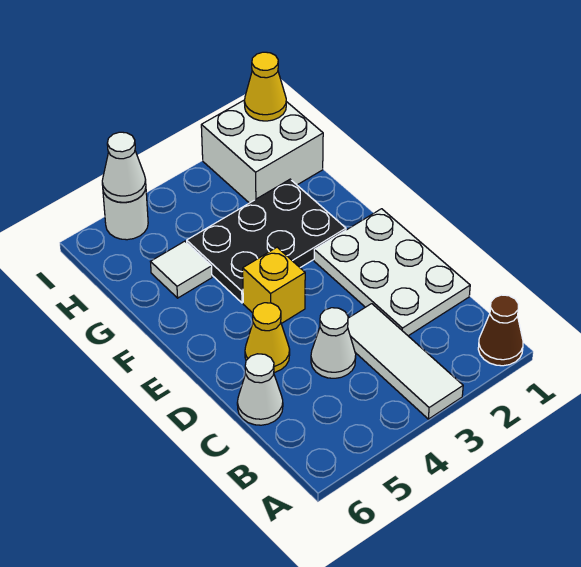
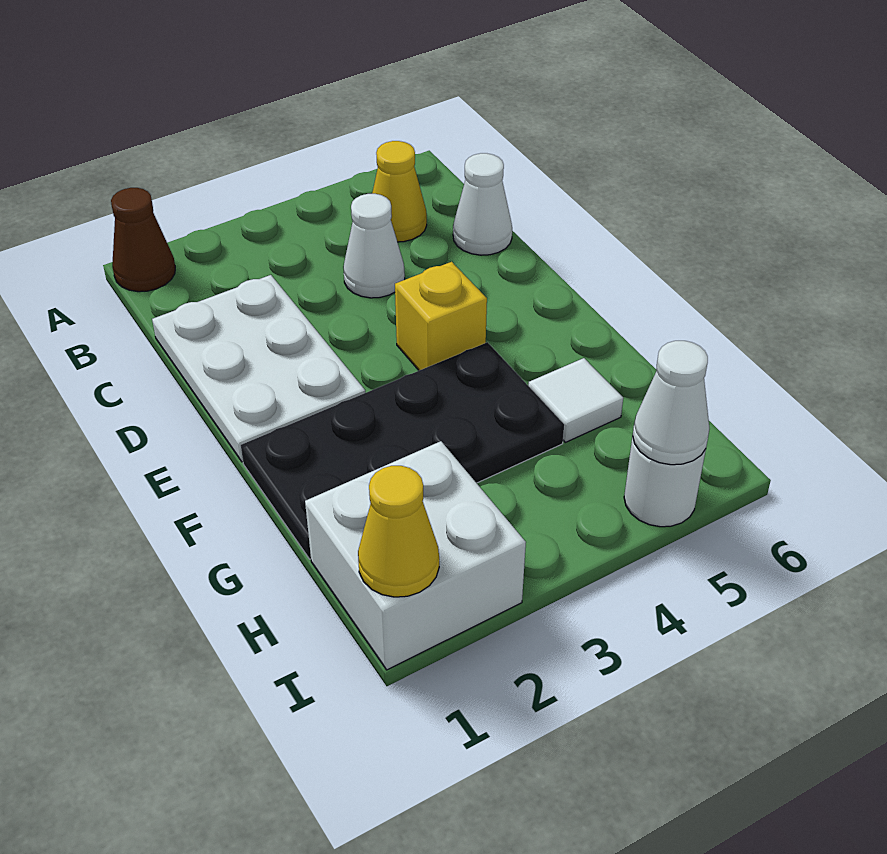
white 1x3 tile [348,304,463,419] -> none
yellow 1x1 cone [245,303,290,372] -> yellow 1x1 cone moved to [372,141,427,242]
black 2x3 plate [187,179,346,303] -> black 2x4 plate [241,342,564,559]

